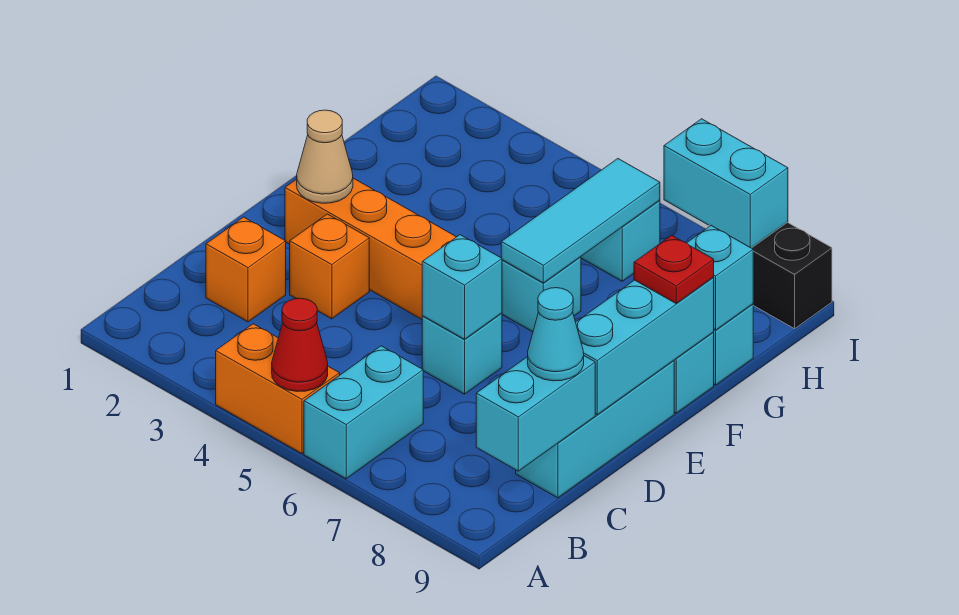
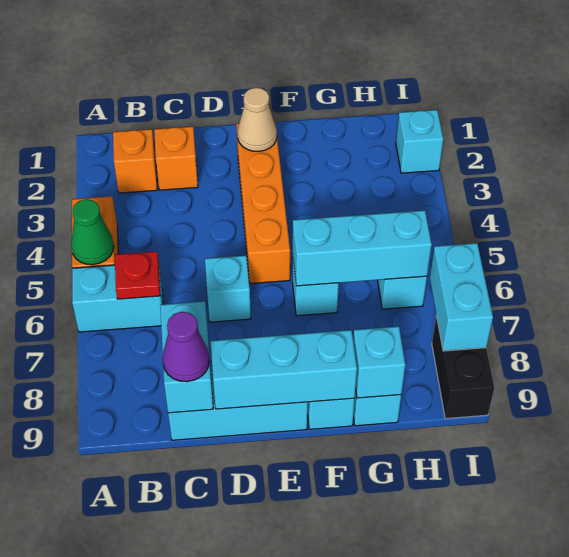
red 1x1 cone [272,298,328,391] -> green 1x1 cone [71,199,114,265]
cyan 1x2 brick [476,356,595,471] -> cyan 1x2 brick turned to [160,301,213,413]
cyan 1x1 cone [528,288,584,381] -> purple 1x1 cone [162,312,209,382]
orange 1x1 brick [290,214,369,319] -> orange 1x1 brick moved to [113,129,157,193]
cyan 1x1 brick [422,235,502,339] -> cyan 1x1 brick moved to [396,110,443,173]
cyan 1x3 tile [501,159,660,283] -> cyan 1x3 brick [293,210,432,286]
red 1x1 plate [634,235,714,303] -> red 1x1 plate moved to [115,251,160,299]

